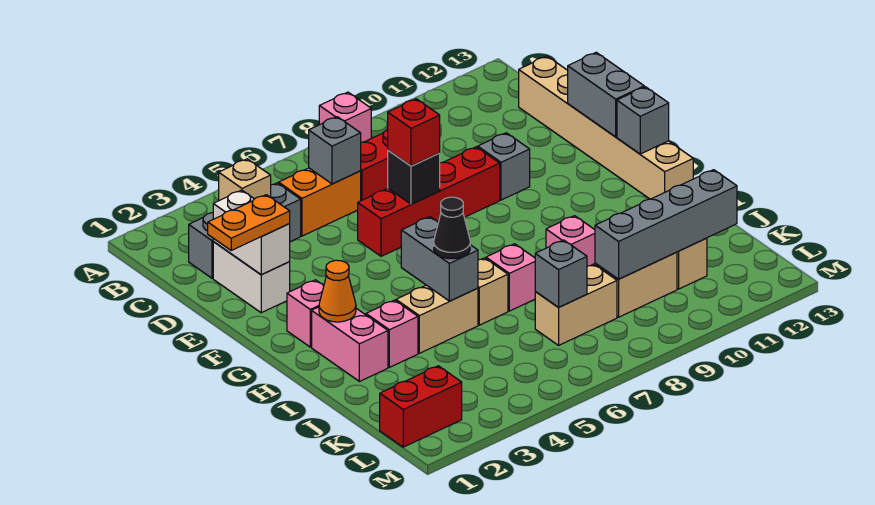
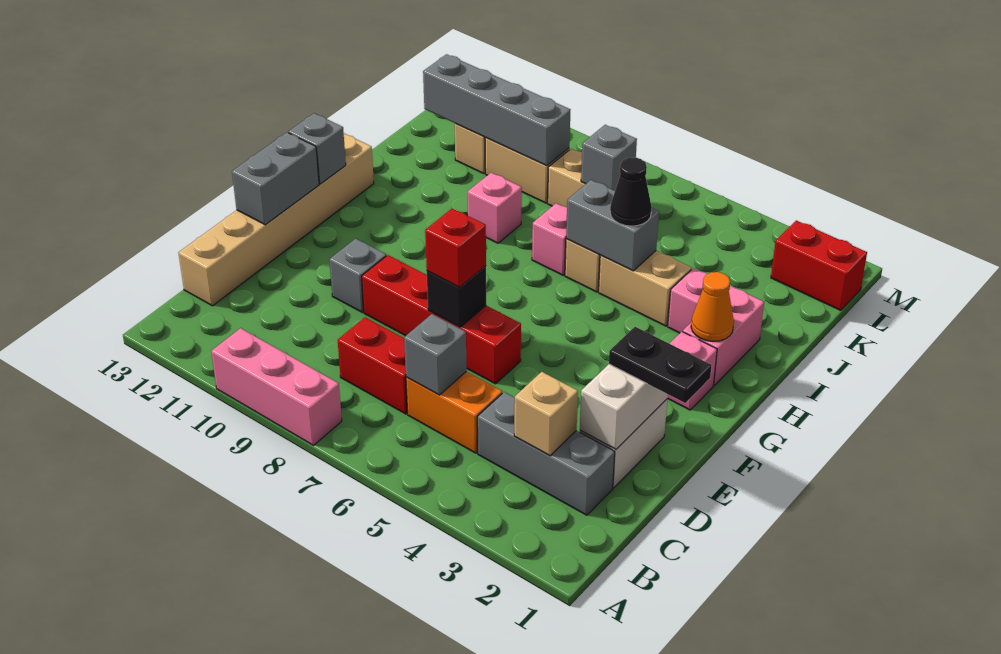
pink 1x1 brick [319,92,371,142] -> pink 1x3 brick [211,328,342,445]
orange 1x2 plate [208,195,290,250] -> black 1x2 plate [609,327,712,403]
grey 1x2 brick [401,217,478,301] -> grey 1x2 brick turned to [566,180,659,271]

